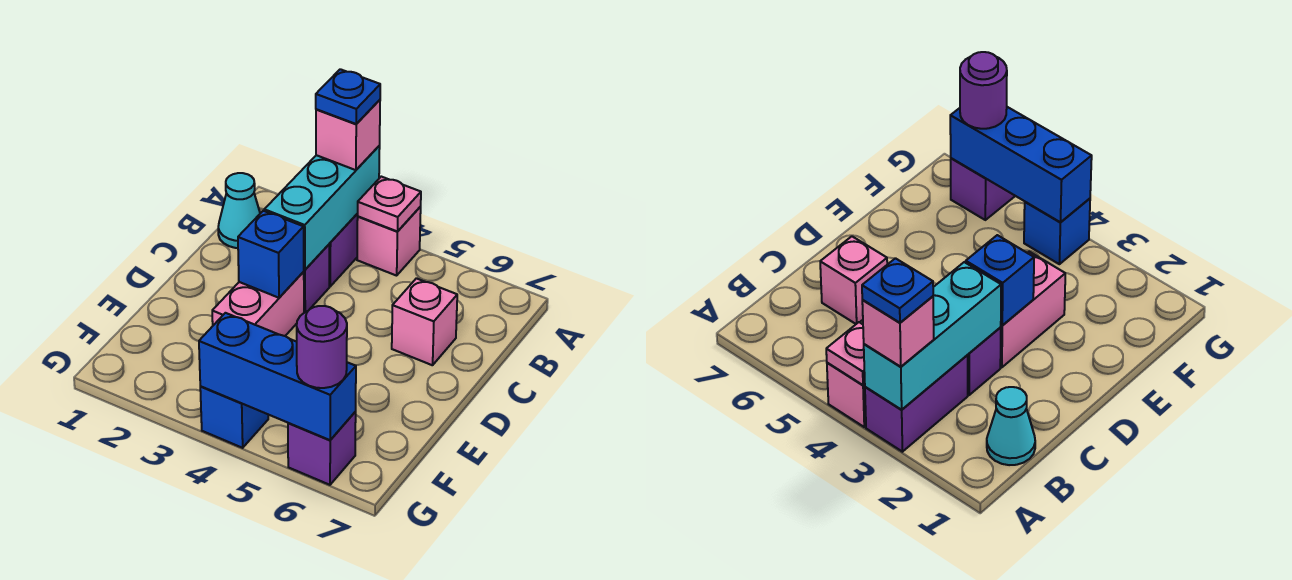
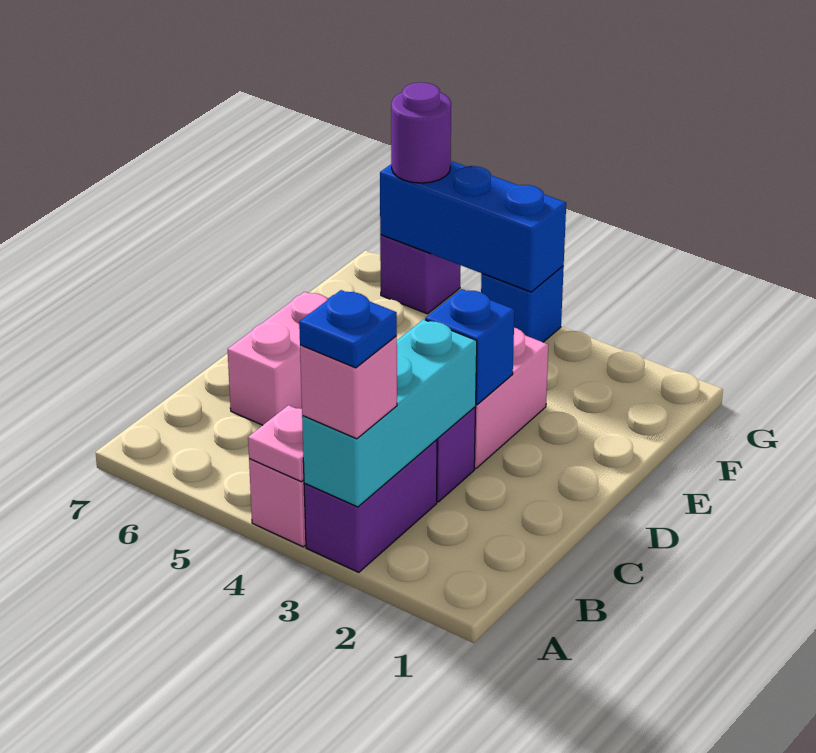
cyan 1x1 cone [218,173,260,248] -> none
pink 1x1 brick [392,278,457,365] -> pink 1x2 brick [228,292,328,425]

